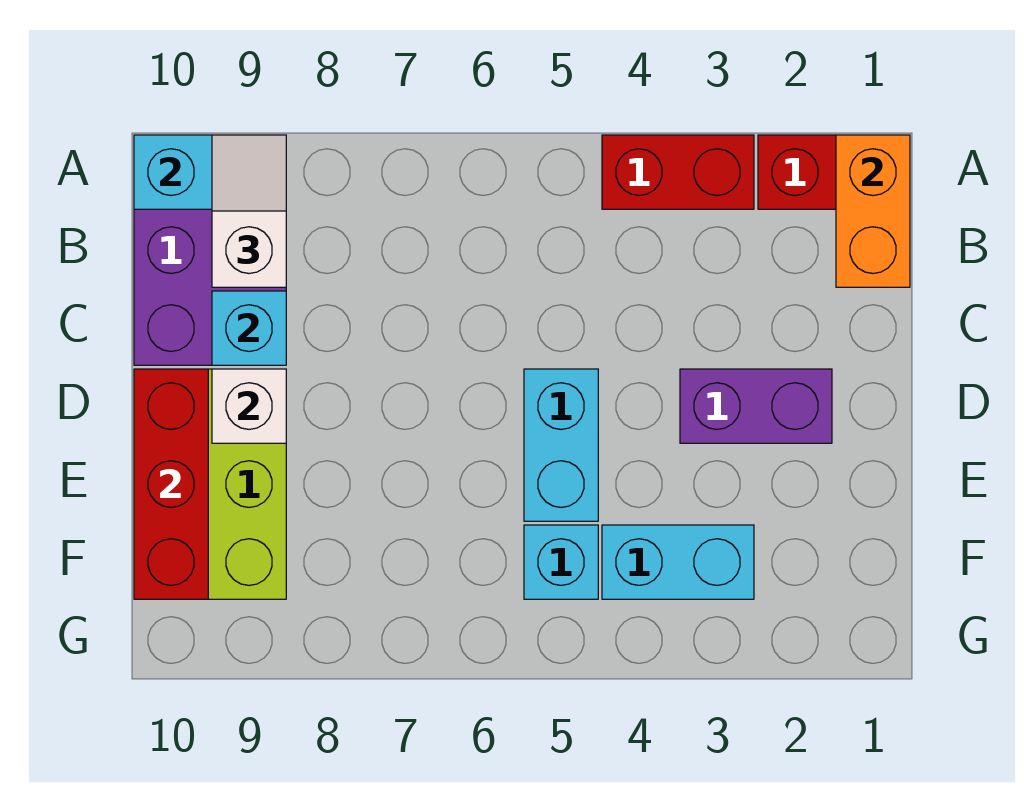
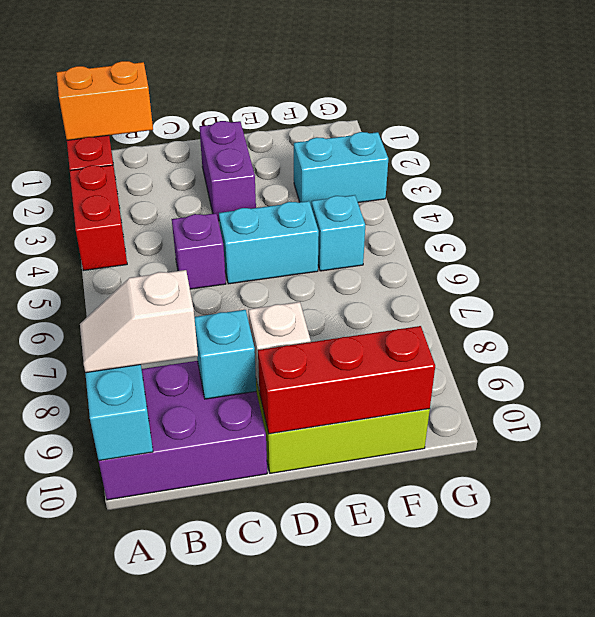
none -> purple 1x1 brick [172,213,226,289]
cyan 1x2 brick [602,525,754,599] -> cyan 1x2 brick turned to [294,132,388,207]

